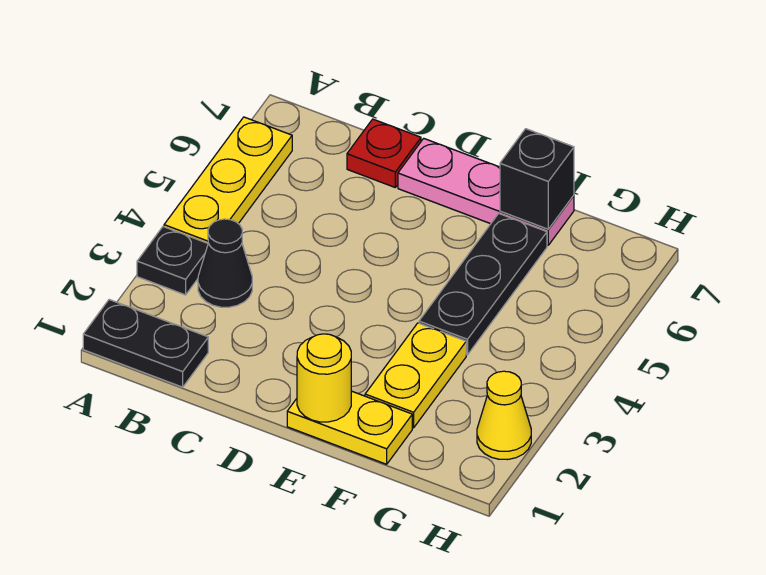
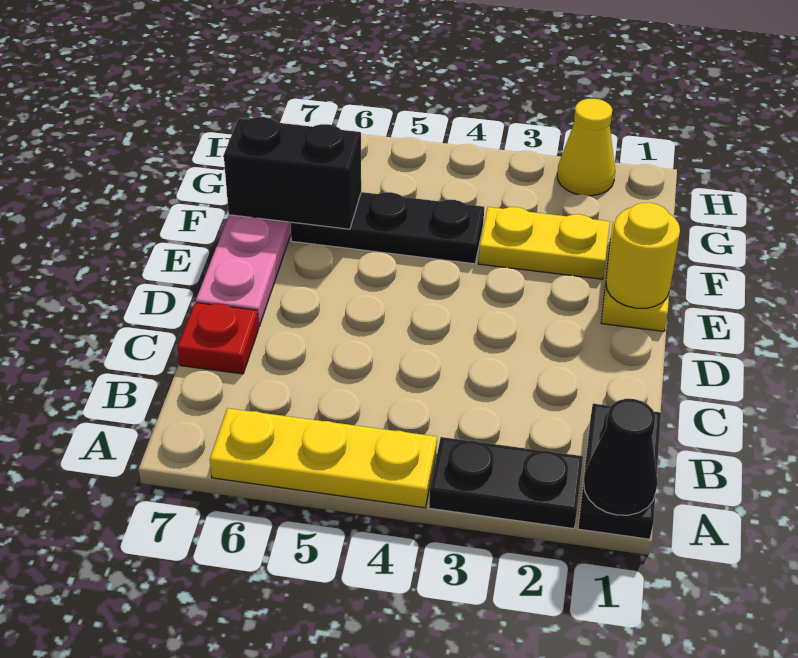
black 1x1 plate [137,227,208,295] -> black 1x2 plate [429,437,583,529]
black 1x1 cone [198,219,252,307] -> black 1x1 cone moved to [584,399,658,515]
black 1x1 brick [500,129,574,229] -> black 1x2 brick [224,117,361,229]

